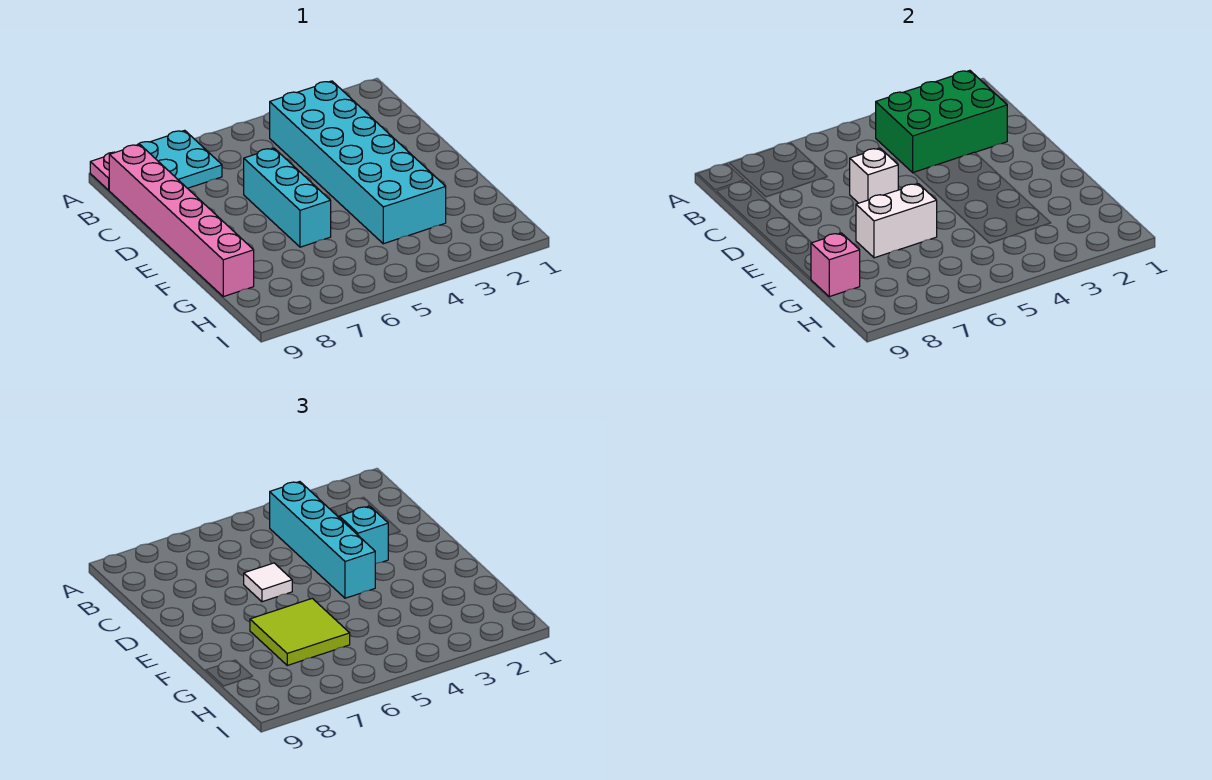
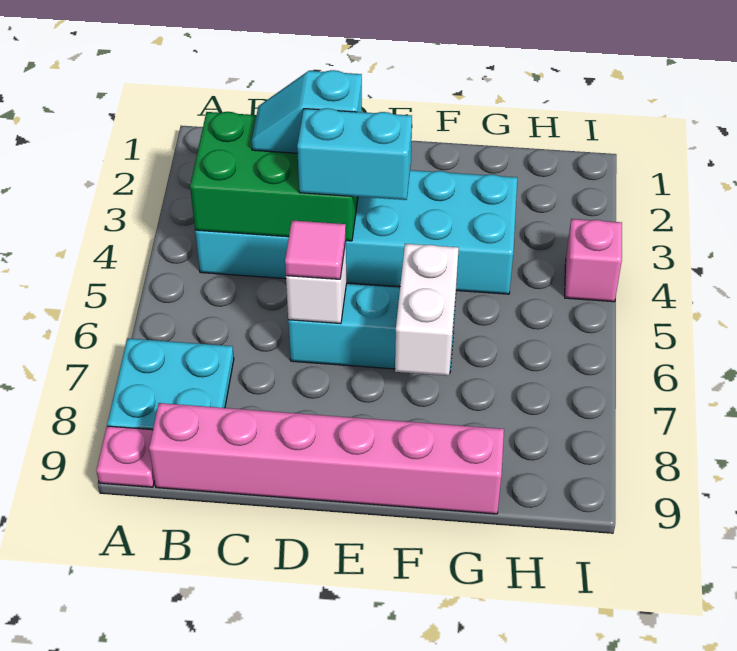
green 2x3 brick [876,70,1007,173] -> green 2x3 brick turned to [190,112,358,241]
cyan 1x4 brick [270,482,375,598] -> cyan 1x2 brick [297,108,412,200]
white 1x1 tile [244,563,292,602] -> pink 1x1 tile [285,220,346,279]
lime 2x2 tile [250,598,350,665] -> none
pink 1x1 brick [811,233,860,297] -> pink 1x1 brick moved to [565,219,622,302]

